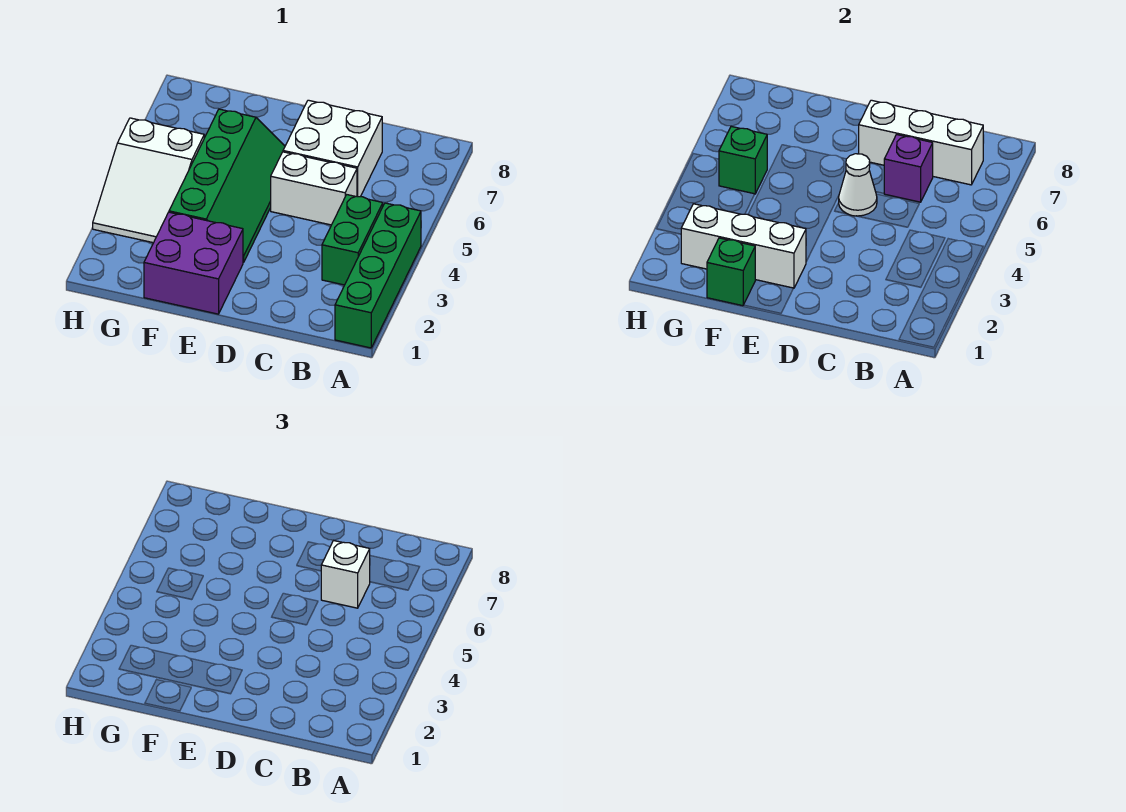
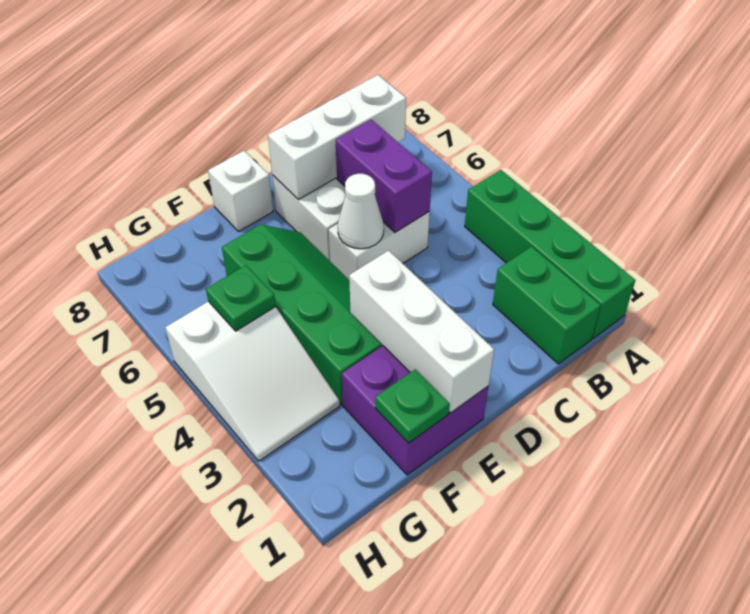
green 1x2 brick [322,195,383,285] -> green 1x2 brick moved to [493,246,601,364]
purple 1x1 brick [884,135,933,202] -> purple 1x2 brick [336,120,432,232]
white 1x1 brick [321,541,370,608] -> white 1x1 brick moved to [208,151,273,232]
white 1x3 brick [681,204,806,288] -> white 1x3 brick turned to [349,250,494,413]
green 1x1 brick [707,238,755,306] -> green 1x1 plate [375,369,449,443]
green 1x1 brick [719,126,767,194] -> green 1x1 plate [206,265,276,331]

